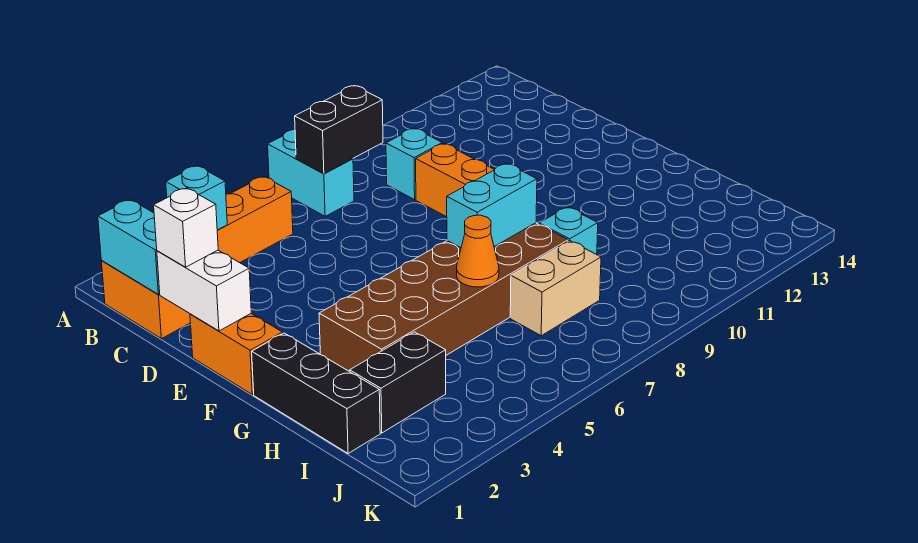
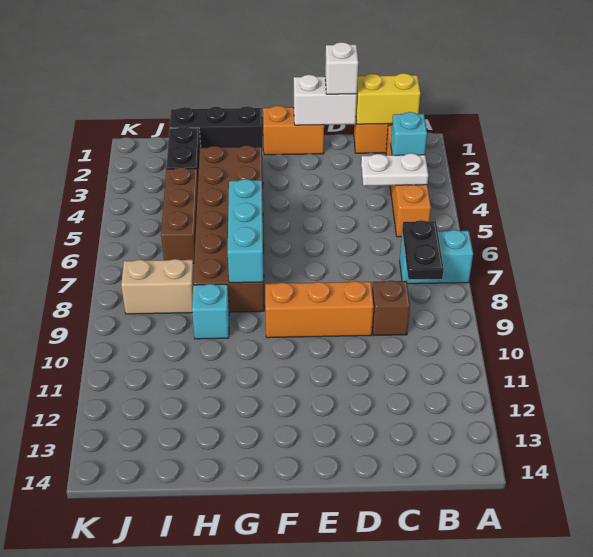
cyan 1x2 brick [98,199,160,294] -> yellow 1x2 brick [356,73,420,124]
none -> white 1x2 plate [361,153,428,186]
black 1x2 brick [295,86,383,174] -> black 1x2 plate [402,220,444,279]
cyan 1x1 brick [386,128,442,200] -> brown 1x1 brick [372,281,410,335]
cyan 1x2 brick [447,163,537,248] -> cyan 1x3 brick [228,179,263,283]
orange 1x1 cone [457,215,499,287] -> none
none -> brown 1x3 brick [161,167,198,263]
tan 1x2 brick [510,241,601,336] -> tan 1x2 brick turned to [121,259,194,314]

